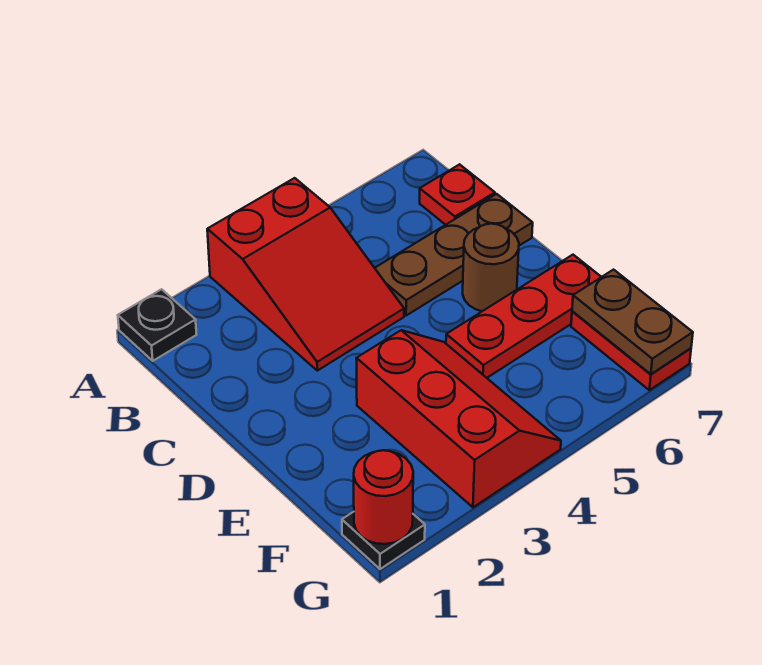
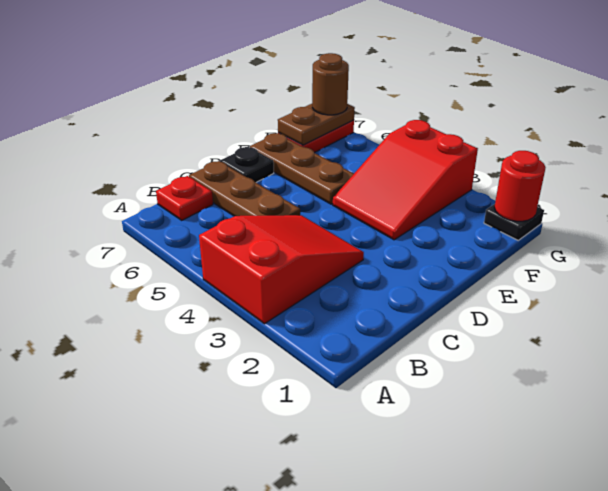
black 1x1 plate [118,289,197,361] -> black 1x1 plate moved to [220,147,274,182]
brown 1x1 round brick [463,224,519,311] -> brown 1x1 round brick moved to [312,53,349,115]
red 2x3 slope [356,330,561,507] -> red 2x3 slope turned to [333,120,478,240]
red 1x3 plate [446,255,601,378] -> brown 1x3 plate [250,133,354,204]

